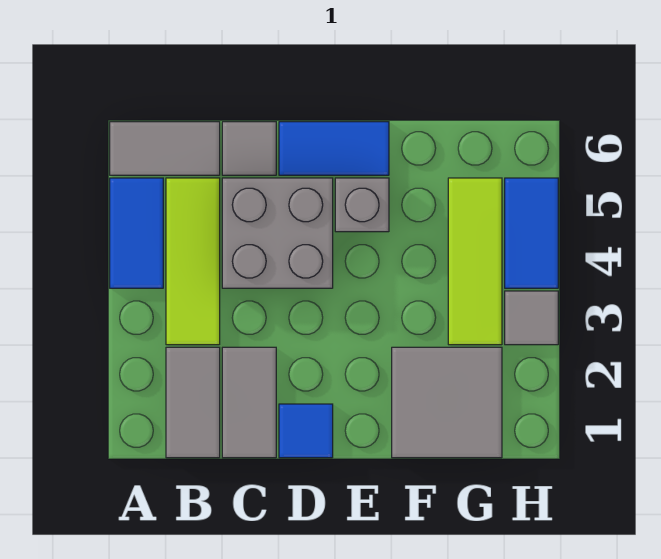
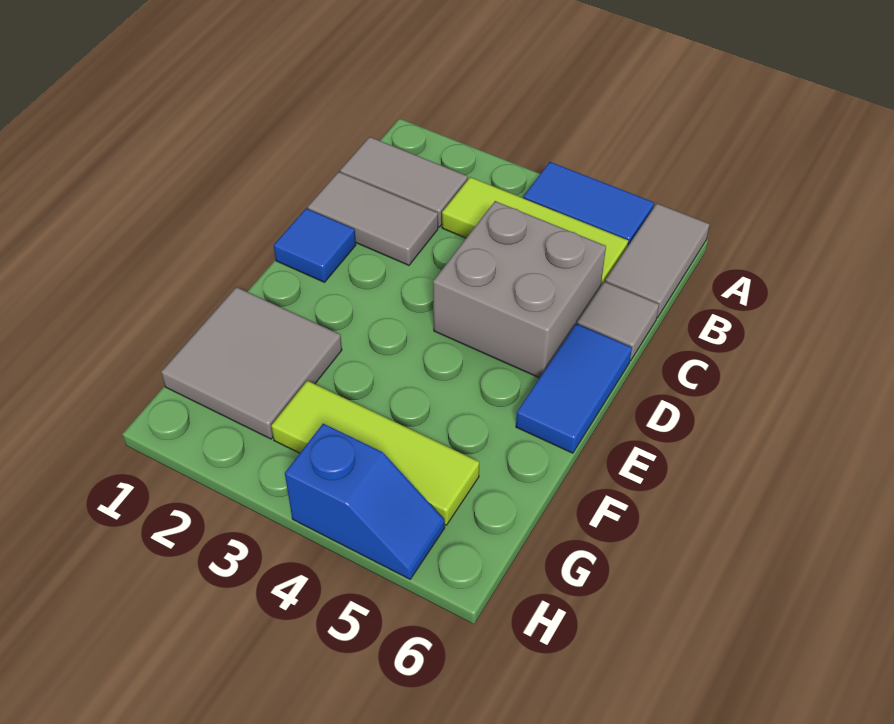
grey 1x1 brick [335,178,389,232] -> none
grey 1x1 tile [505,291,558,345] -> none
blue 1x2 tile [505,178,558,288] -> blue 1x2 slope [285,424,445,579]

